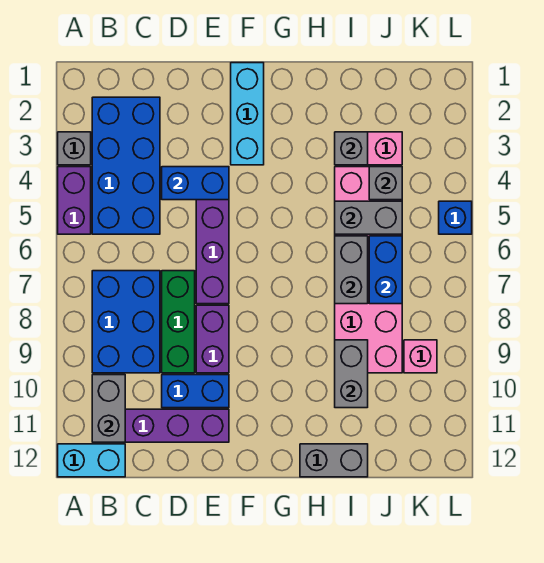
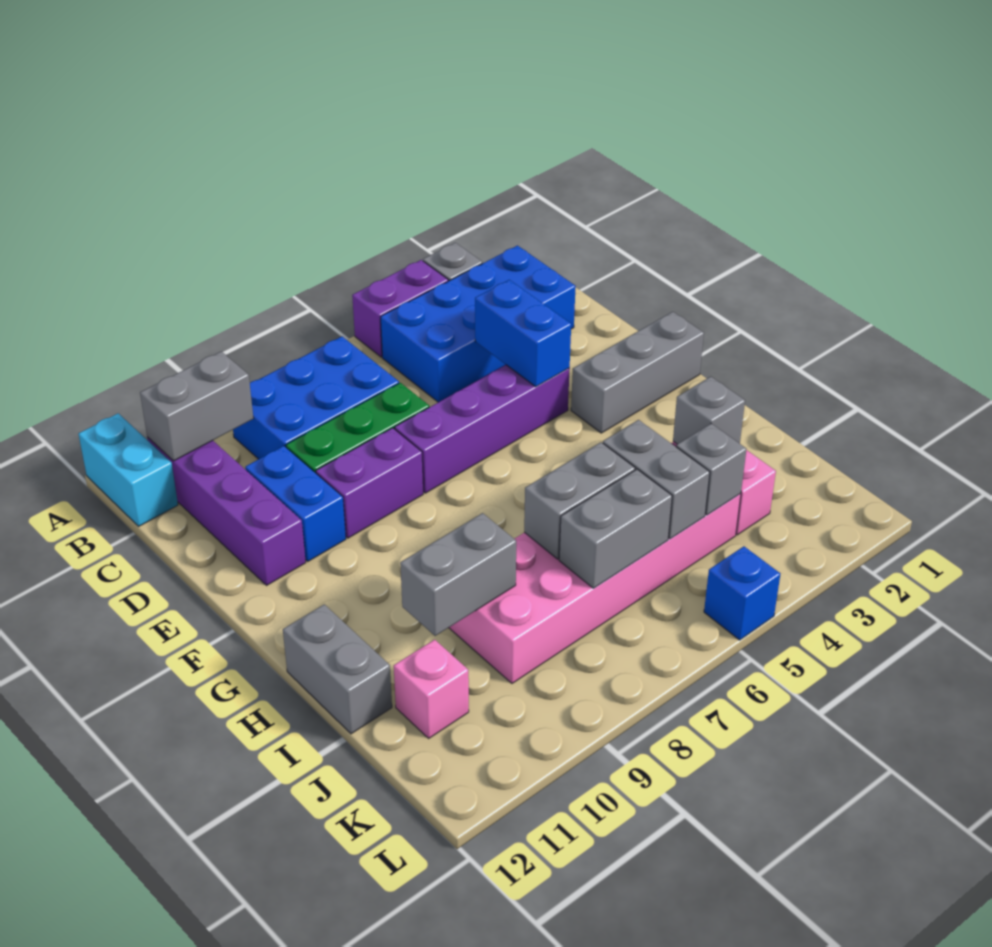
cyan 1x3 brick [231,63,264,165] -> grey 1x3 brick [571,312,704,433]
blue 1x2 brick [369,236,402,304] -> grey 1x2 brick [559,469,672,588]
pink 1x1 brick [404,340,437,373] -> pink 1x1 brick moved to [394,640,469,738]

